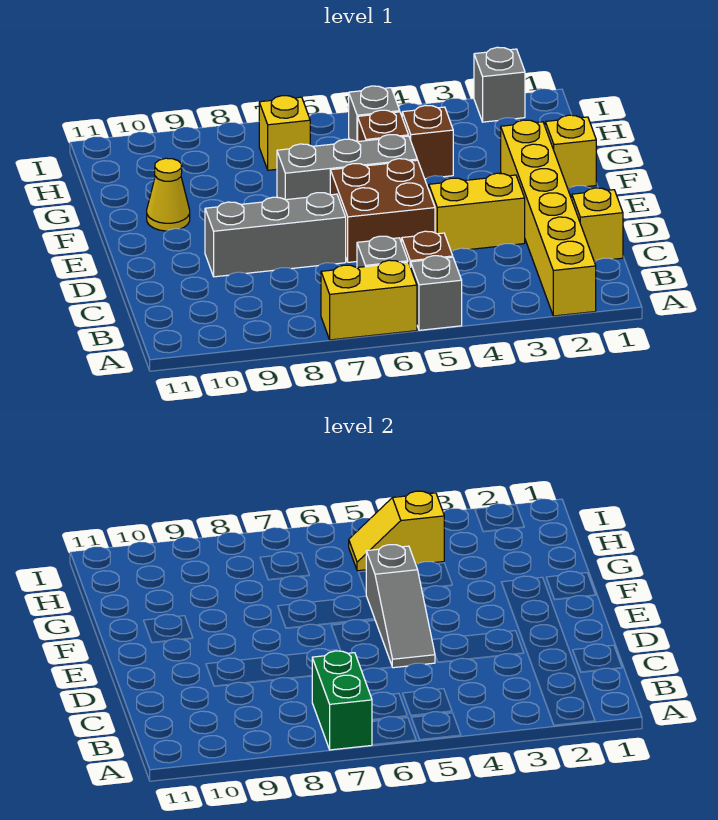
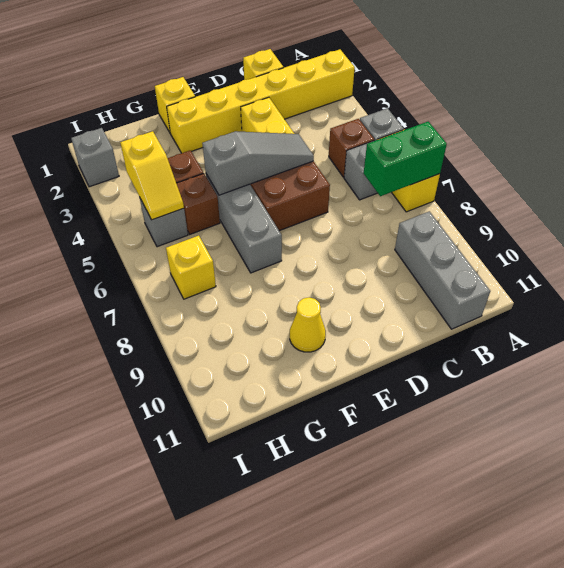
grey 1x3 brick [205,193,346,277] -> grey 1x3 brick moved to [395,211,490,329]

